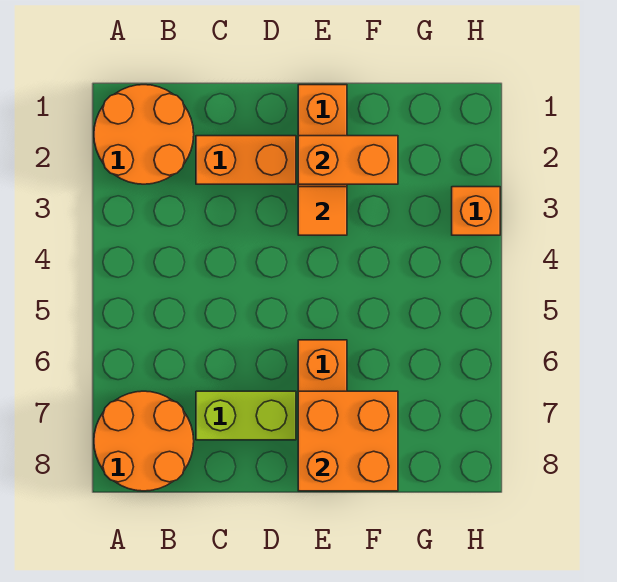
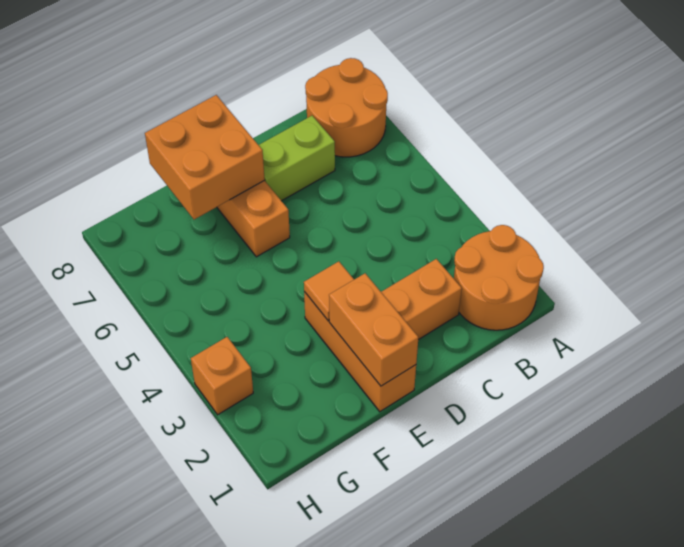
orange 1x2 brick [298,136,398,184] -> orange 1x2 brick turned to [329,273,418,386]

